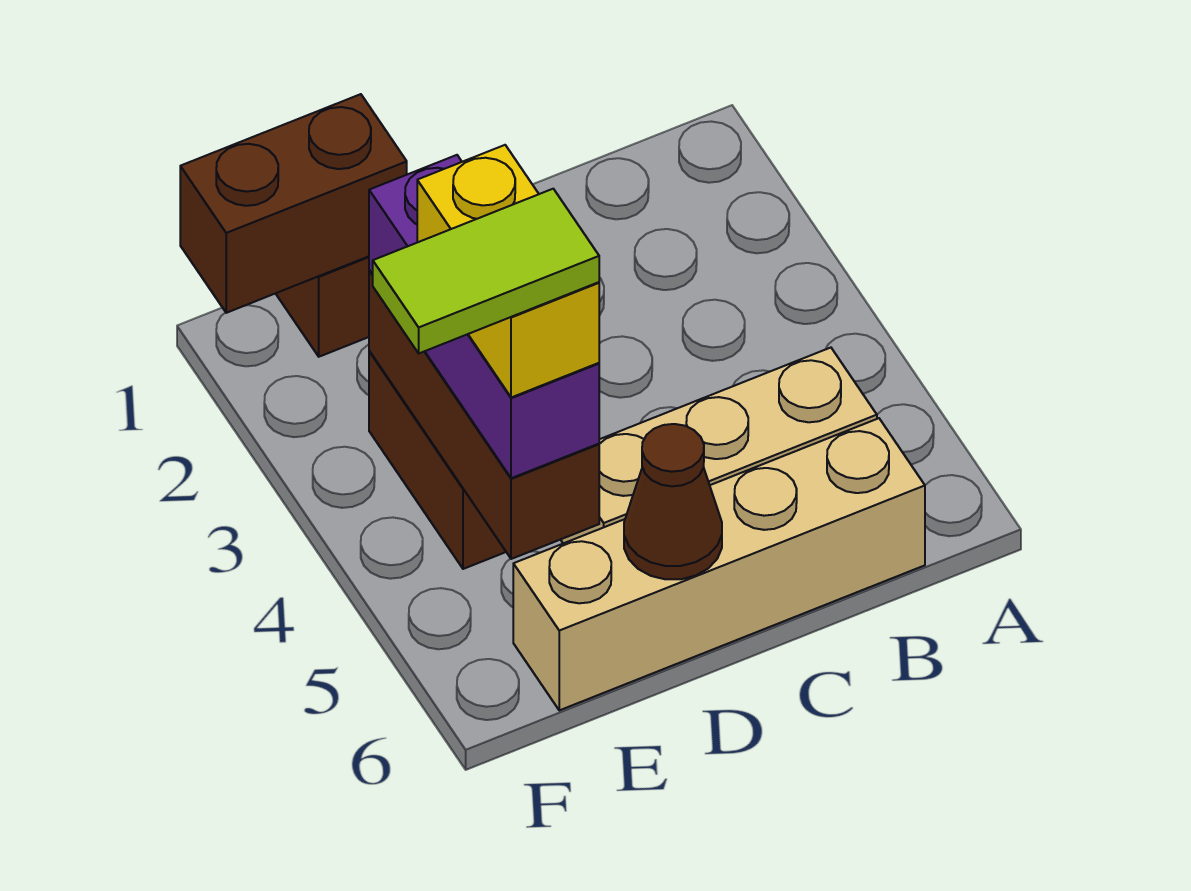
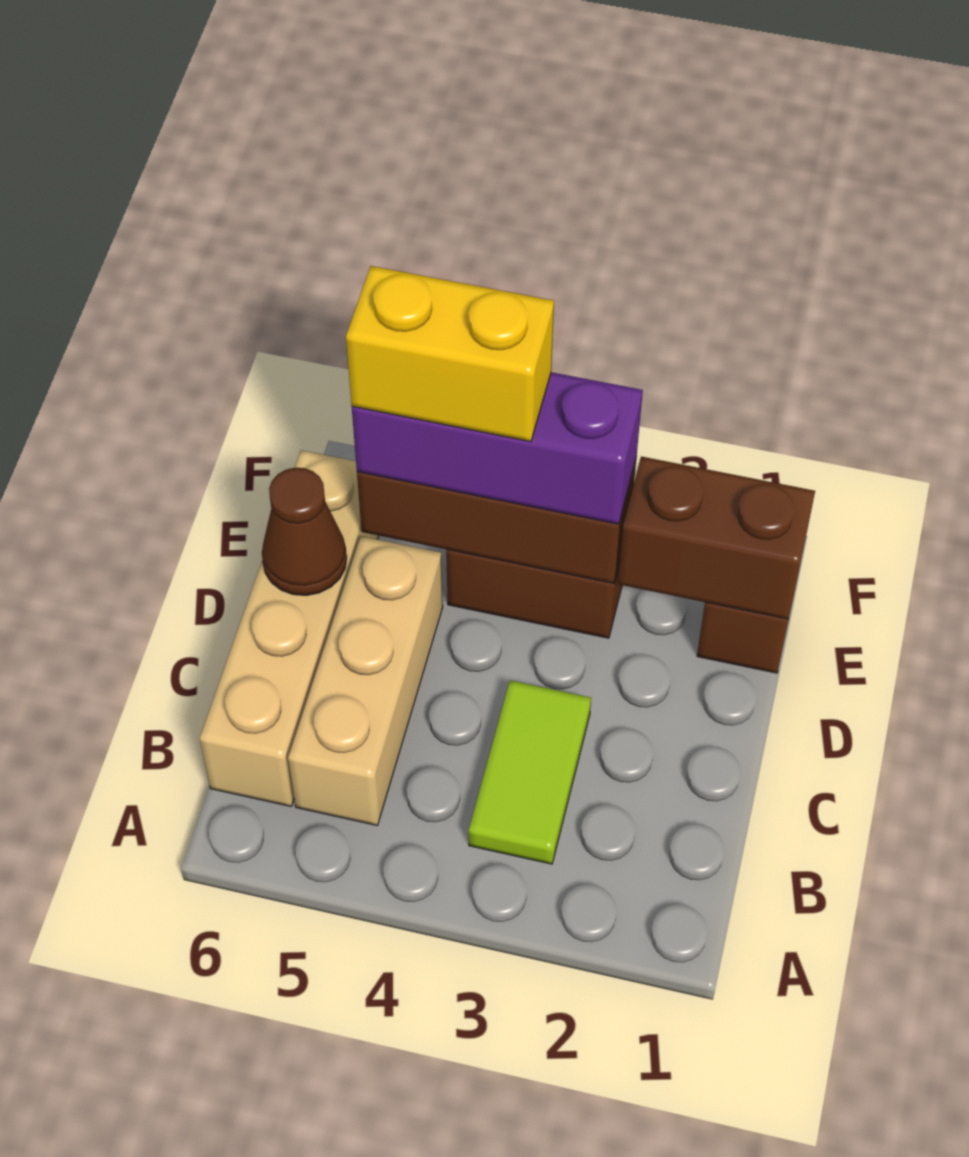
brown 1x2 brick [180,94,407,313] -> brown 1x2 brick turned to [618,457,815,619]
lime 1x2 tile [373,189,599,353] -> lime 1x2 tile moved to [469,681,591,864]

